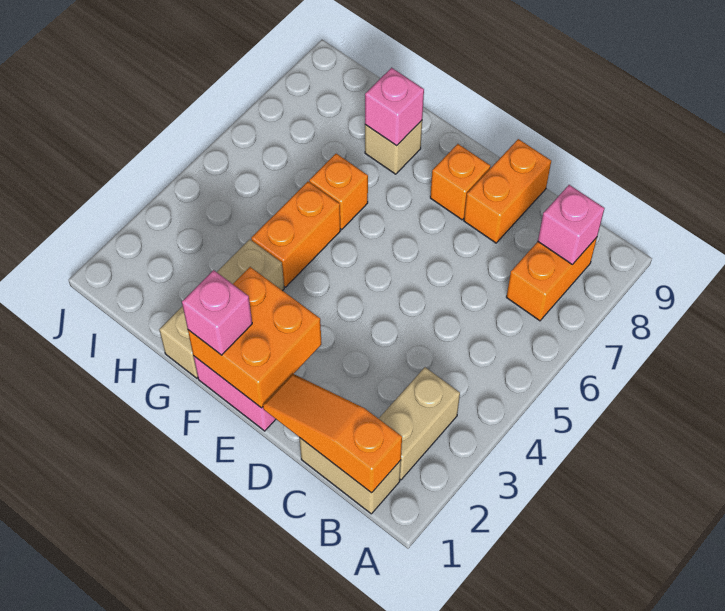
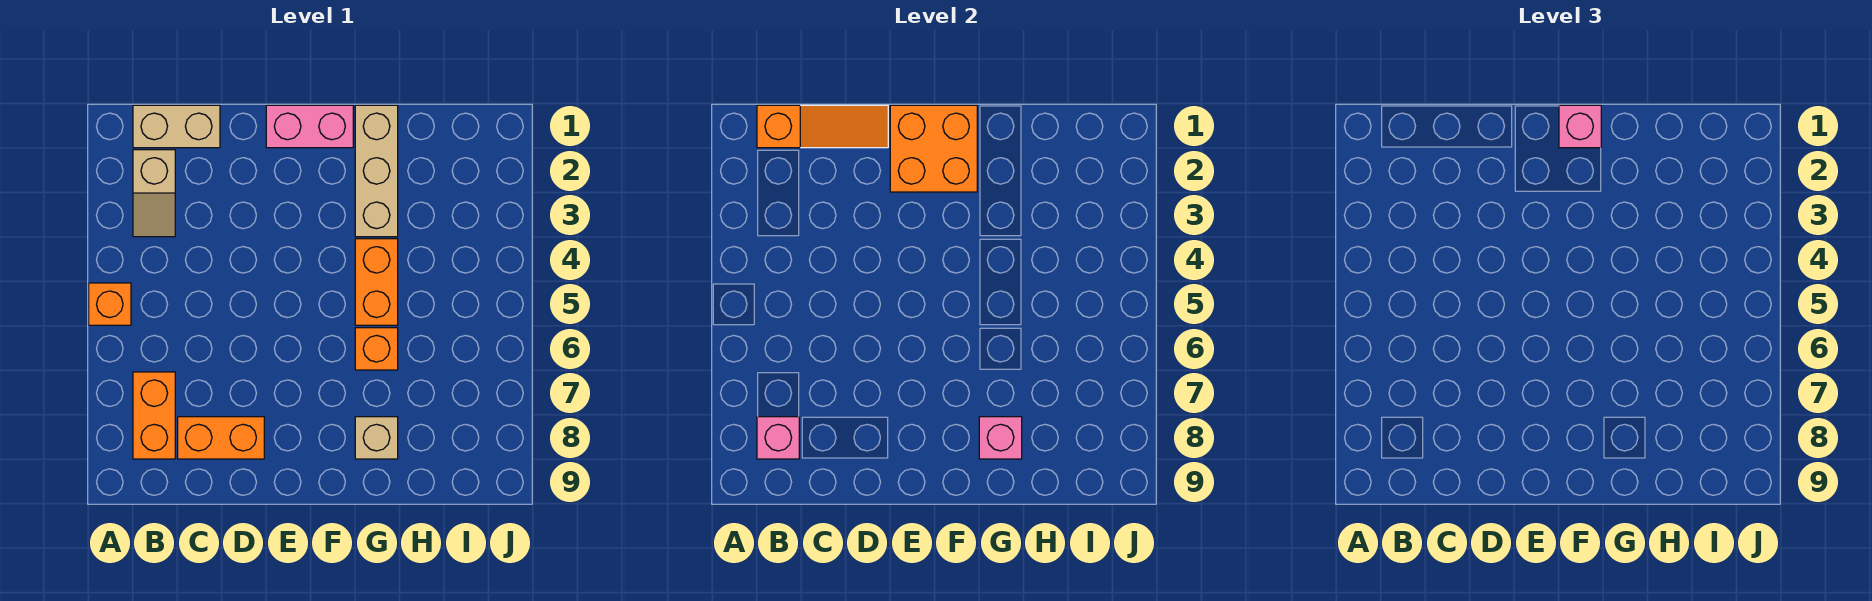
tan 1x2 brick [379,367,460,480] -> tan 1x2 slope [133,150,175,237]
orange 1x2 brick [464,139,551,243] -> orange 1x2 brick turned to [178,417,264,459]
orange 1x1 brick [430,144,490,220] -> orange 1x1 brick moved to [89,283,131,325]

